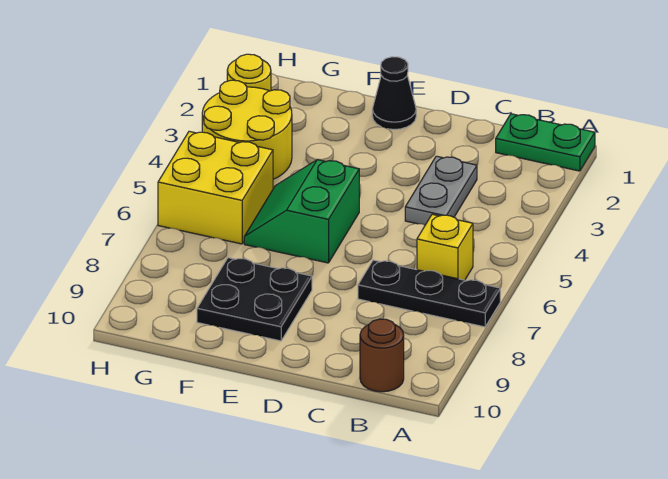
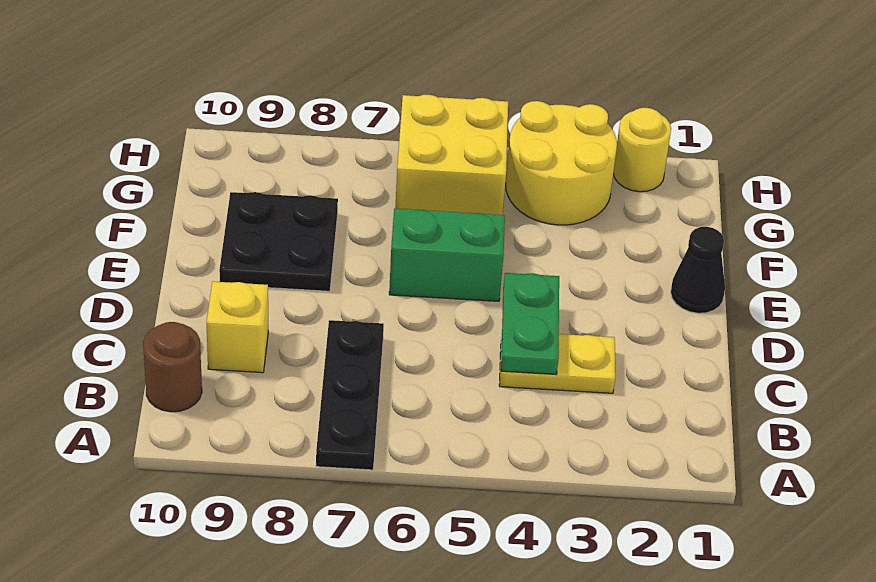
green 1x2 plate [496,114,595,171] -> green 1x2 plate moved to [501,273,559,374]
yellow 1x1 brick [417,214,473,280] -> yellow 1x1 brick moved to [206,282,268,373]
grey 1x2 plate [405,156,477,225] -> yellow 1x2 plate [499,334,615,393]

